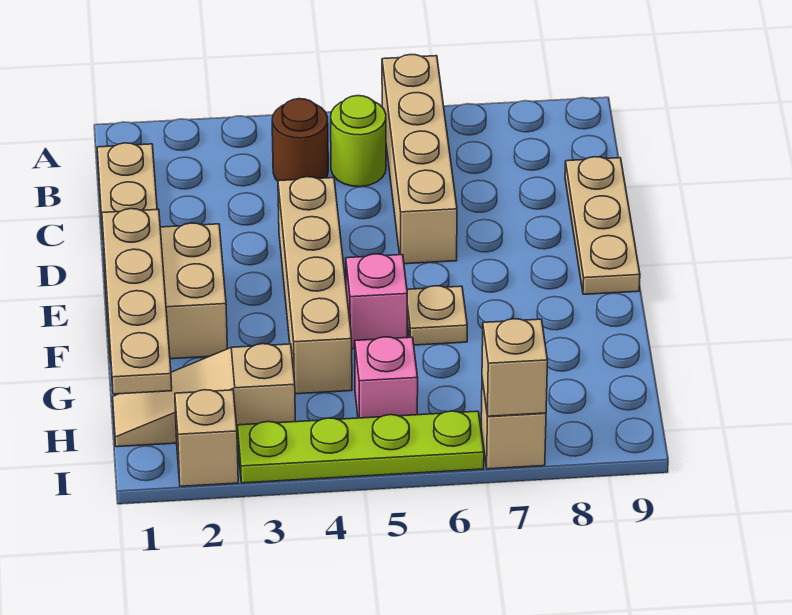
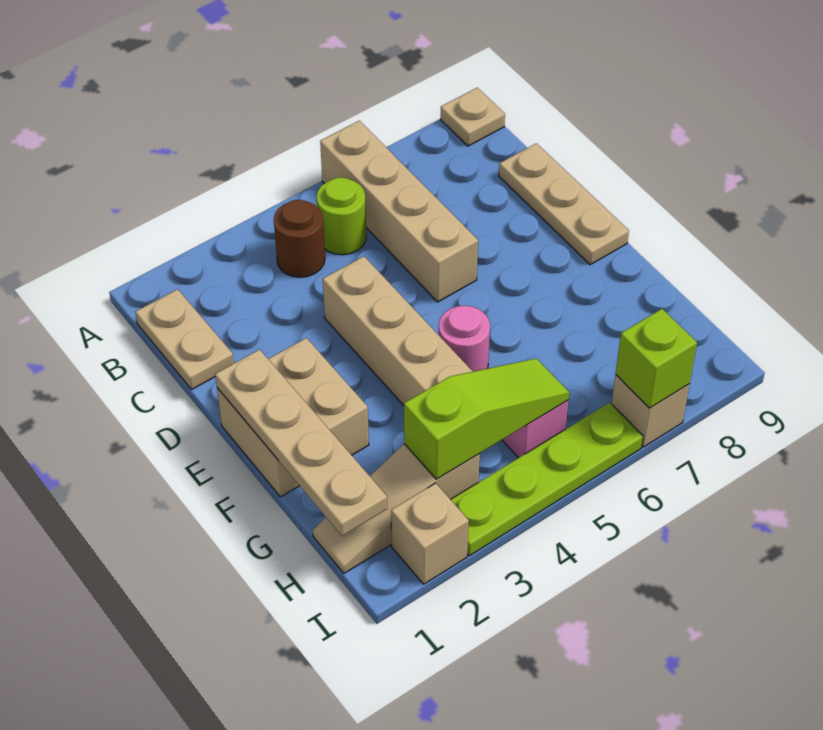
pink 1x1 brick [346,254,407,349] -> pink 1x1 round brick [439,306,490,372]
tan 1x1 plate [407,286,467,345] -> tan 1x1 plate moved to [441,88,505,146]
none -> lime 1x3 slope [404,358,569,479]
tan 1x1 brick [482,319,548,416] -> lime 1x1 brick [616,309,697,408]

